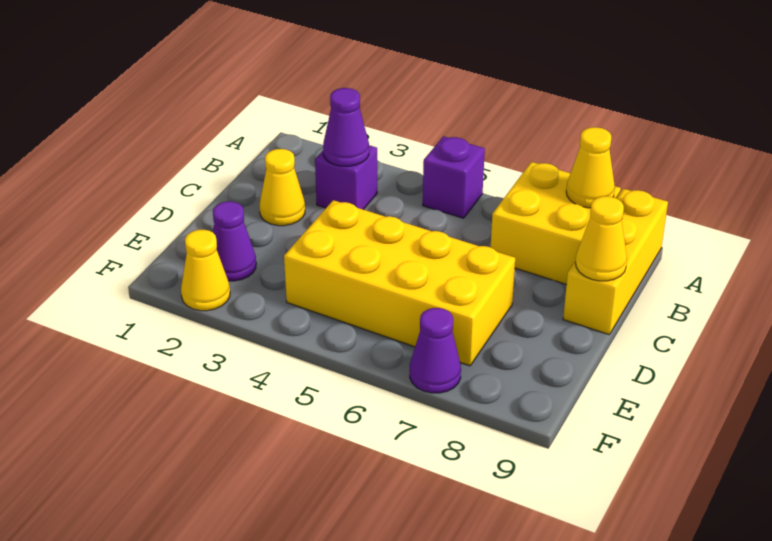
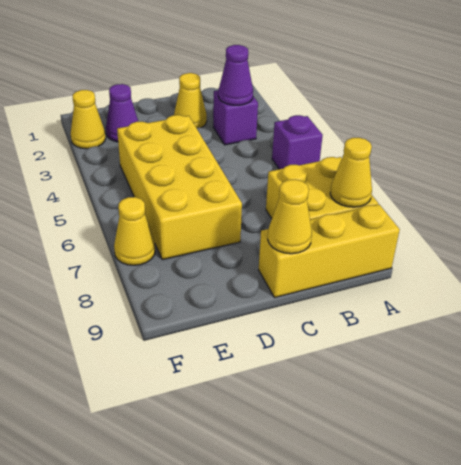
purple 1x1 cone [410,308,461,393] -> yellow 1x1 cone [114,197,155,265]

